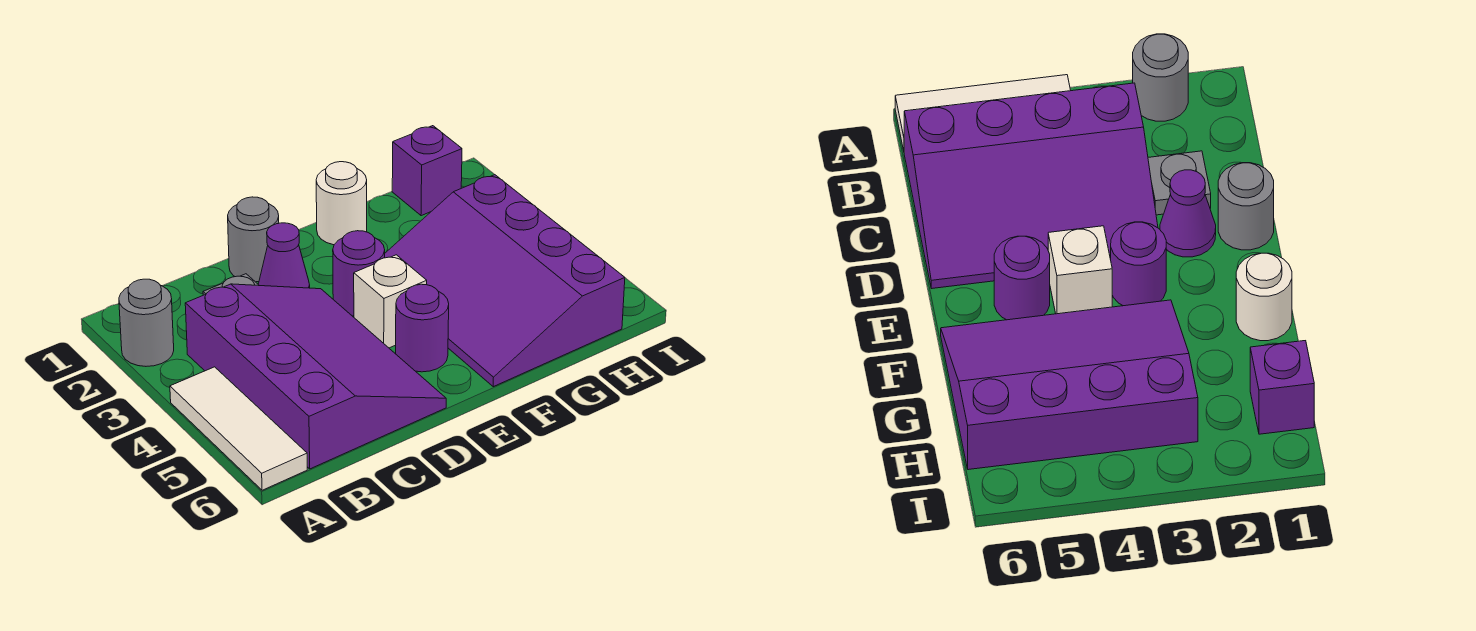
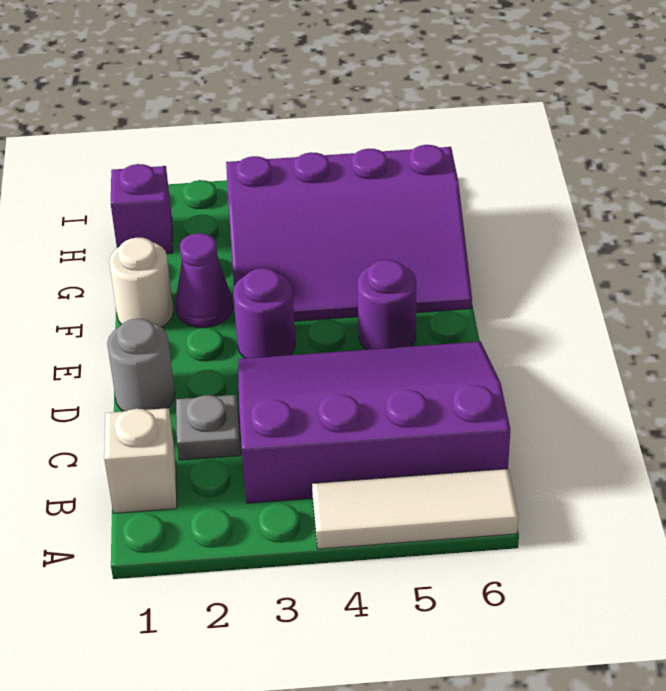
grey 1x1 round brick [119,279,174,366] -> none
purple 1x1 cone [258,223,310,288] -> purple 1x1 cone moved to [175,233,233,328]
white 1x1 brick [354,255,427,348] -> white 1x1 brick moved to [104,408,177,513]

